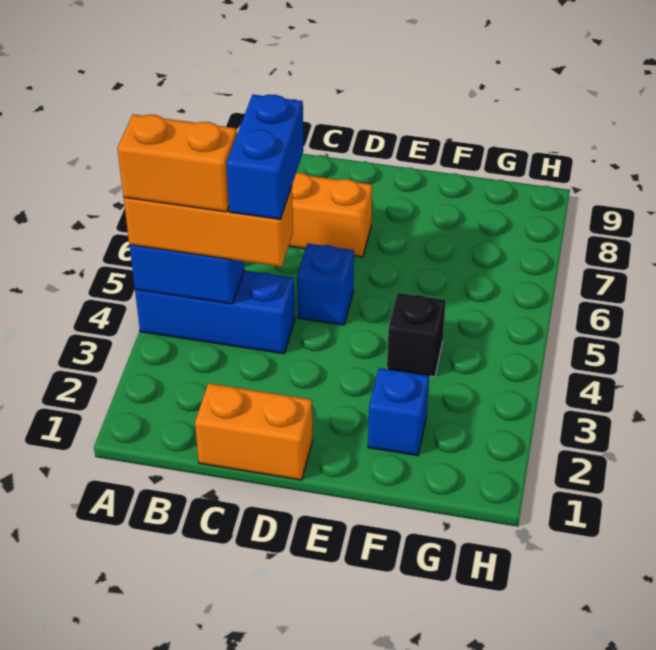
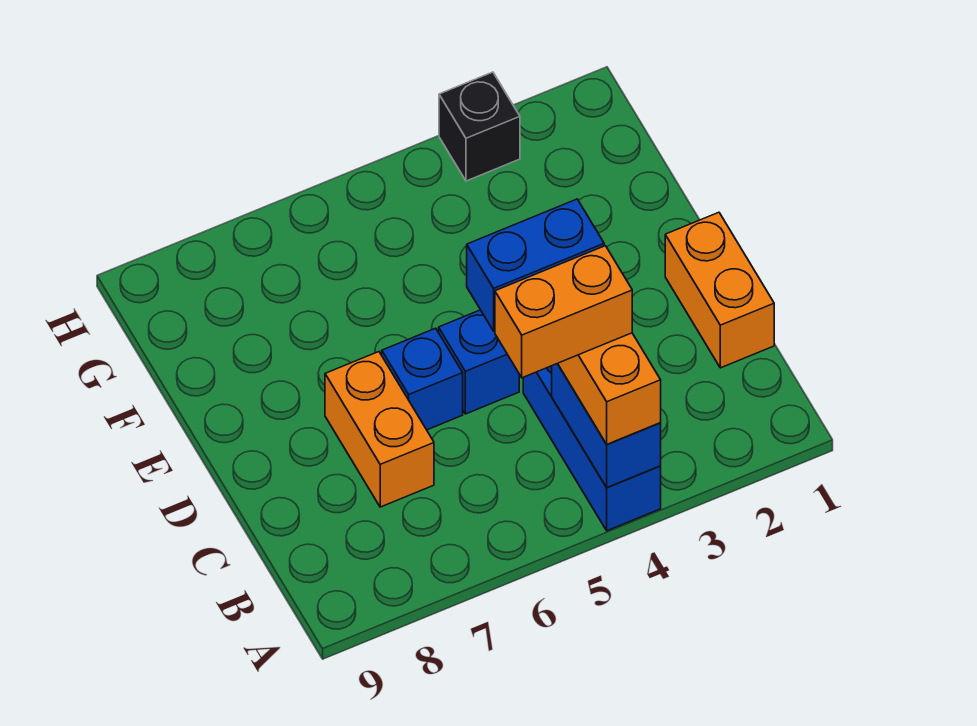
orange 1x2 brick [117,114,237,212] -> orange 1x2 brick turned to [495,246,632,378]
blue 1x1 brick [368,368,429,456] -> blue 1x1 brick moved to [382,328,463,430]
black 1x1 brick [387,293,446,377] -> black 1x1 brick moved to [439,72,520,181]

